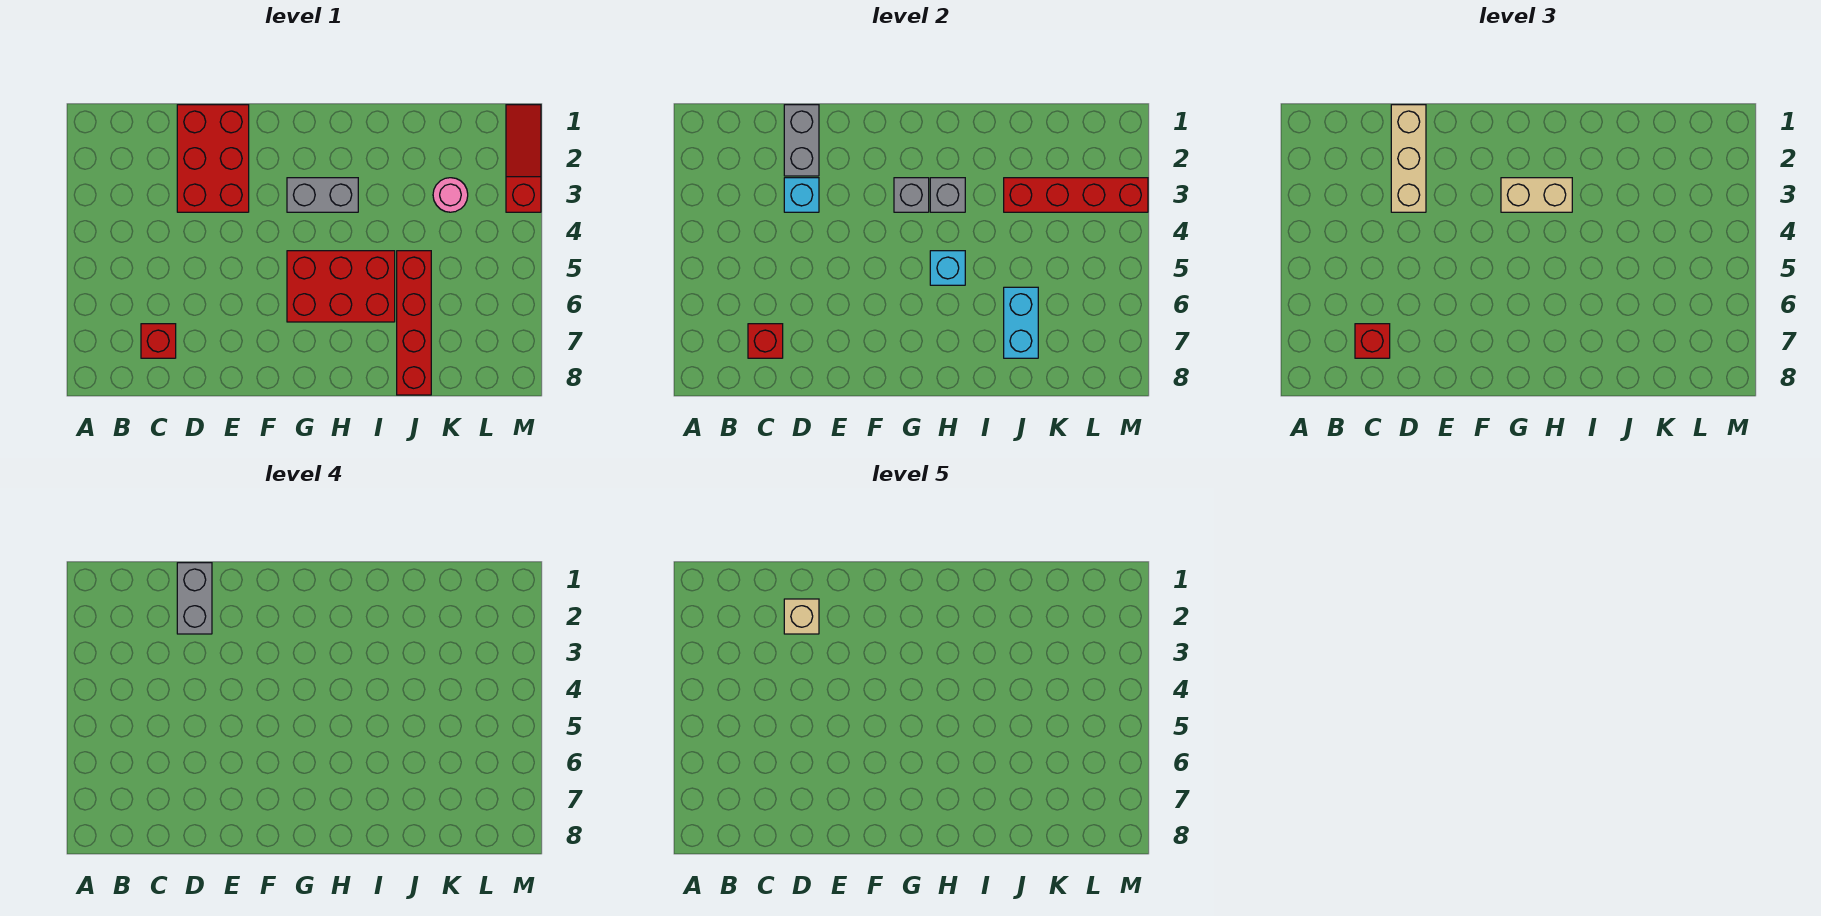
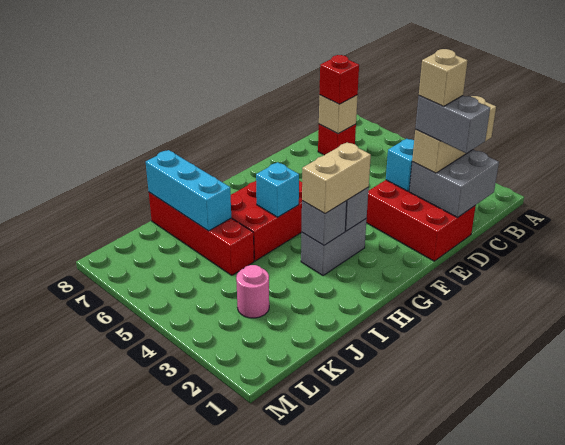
red 1x1 brick [748,324,783,358] -> tan 1x1 brick [319,95,358,134]
grey 1x2 brick [784,105,819,176] -> grey 2x2 brick [409,150,499,218]
tan 1x3 brick [1391,105,1426,212] -> tan 1x3 brick turned to [412,96,496,173]
red 1x4 brick [1004,178,1148,212] -> none
cyan 1x2 brick [1004,287,1038,358] -> cyan 1x3 brick [146,150,231,231]
red 1x3 slope [506,105,541,212] -> none

